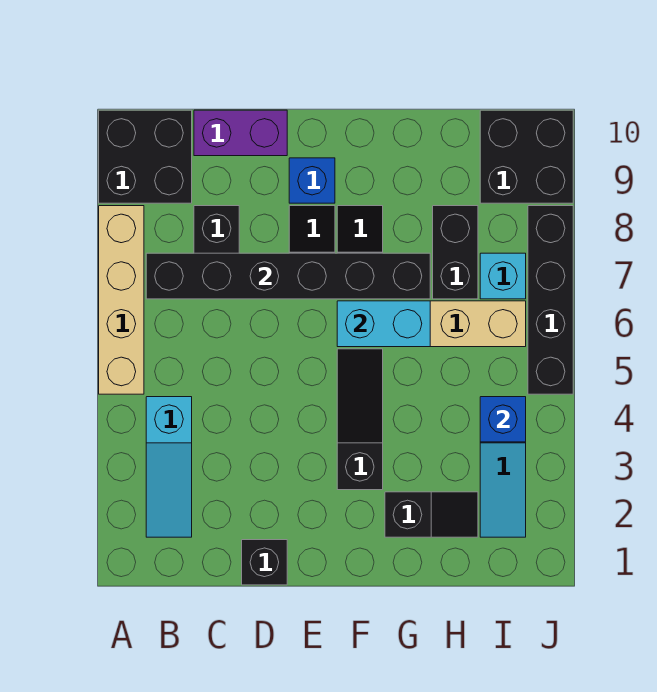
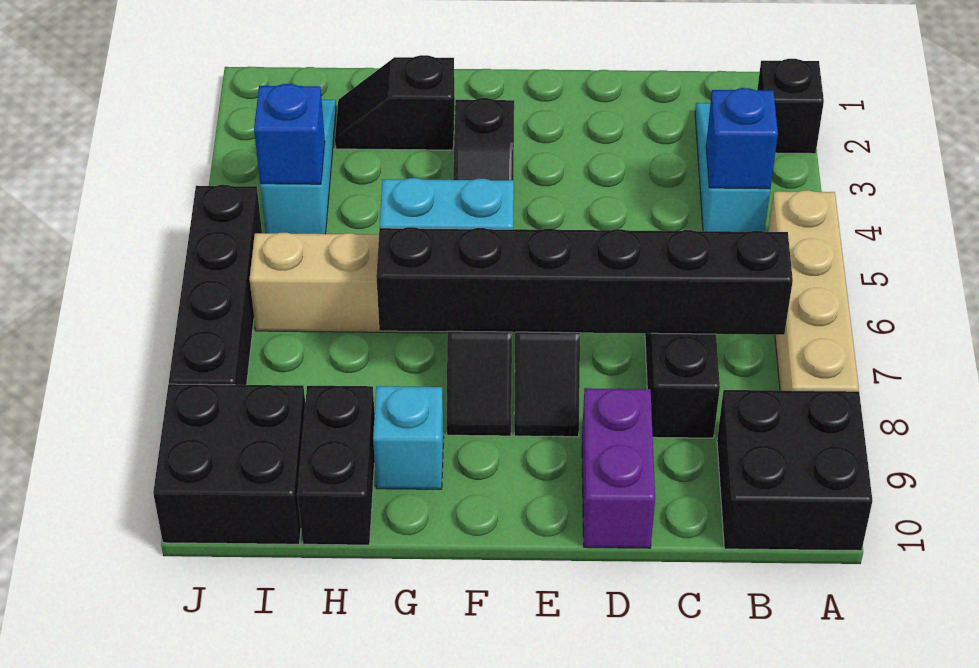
purple 1x2 brick [194,110,287,156] -> purple 1x2 brick turned to [582,388,655,548]
black 1x1 brick [242,540,287,585] -> black 1x1 brick moved to [757,59,824,154]
blue 1x1 brick [289,158,335,203] -> blue 1x1 brick moved to [706,88,778,189]
black 1x2 brick [433,206,478,299] -> black 1x2 brick moved to [298,386,375,545]
cyan 1x1 brick [480,253,526,299] -> cyan 1x1 brick moved to [373,386,444,489]

